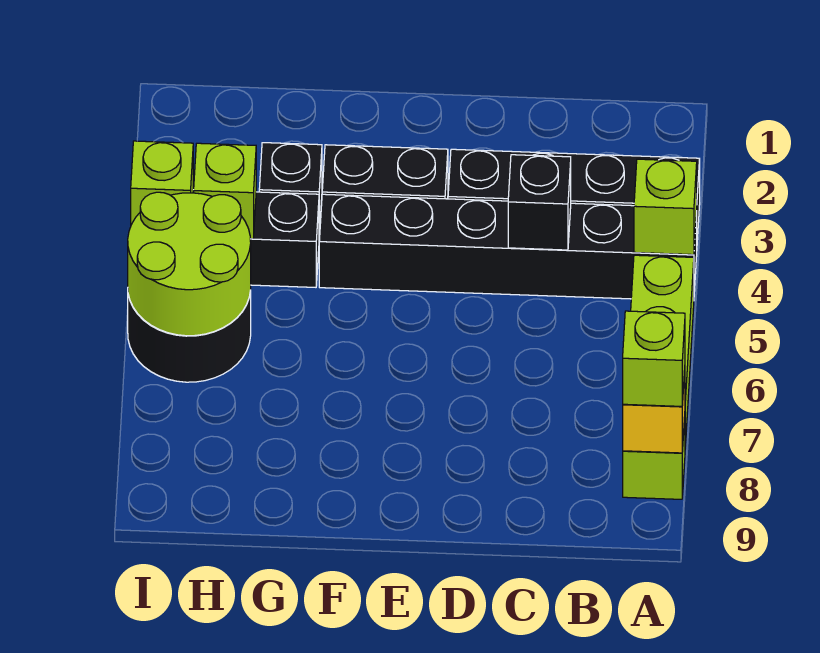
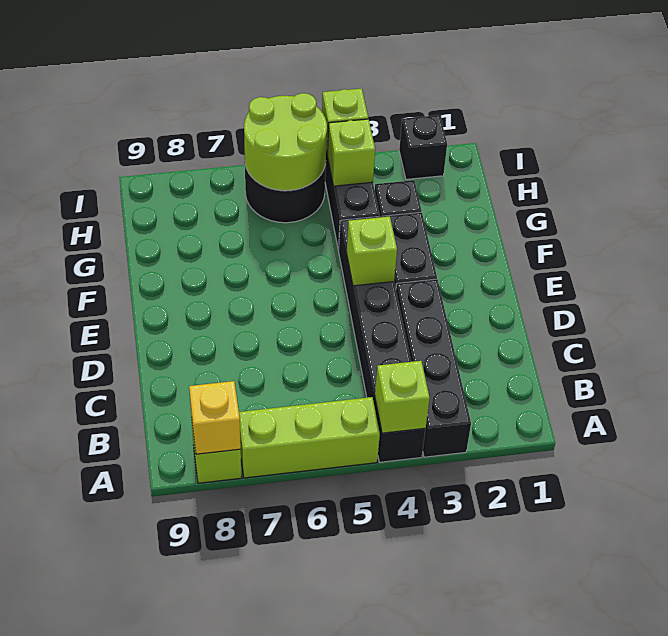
lime 1x1 brick [623,311,685,406] -> lime 1x1 brick moved to [347,216,397,286]
black 1x1 brick [508,155,571,250] -> black 1x1 brick moved to [399,115,447,179]

